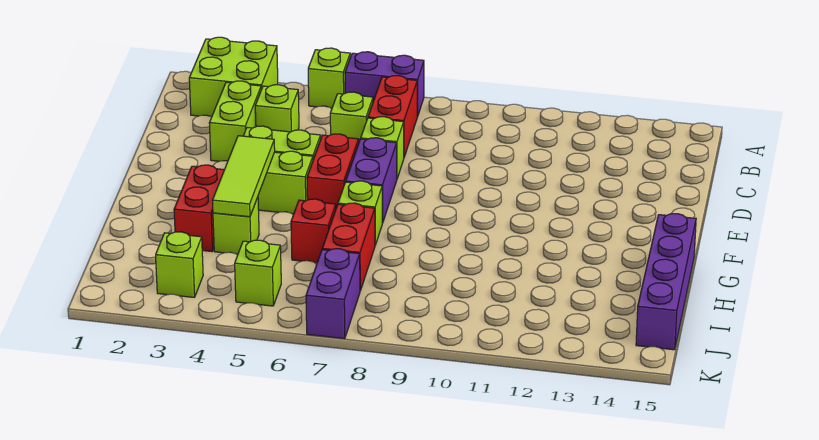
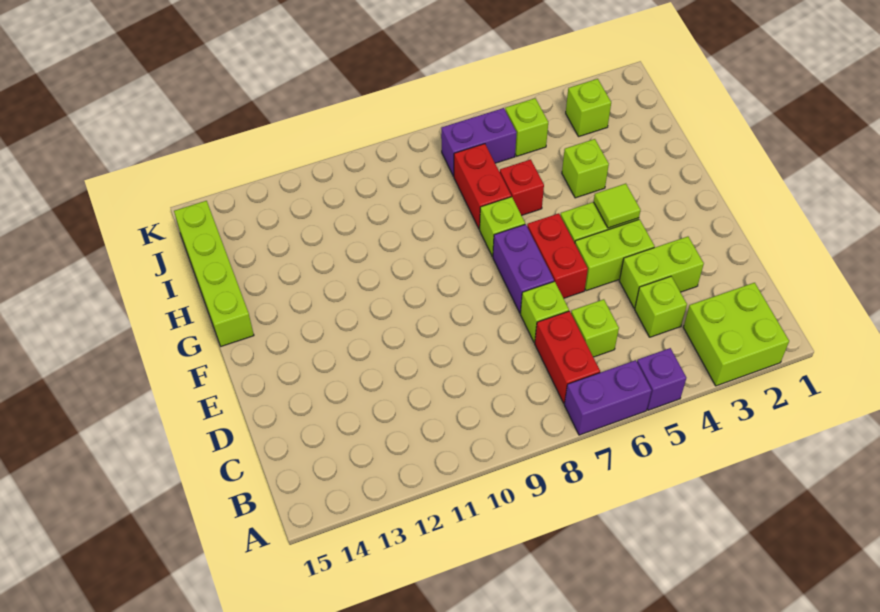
lime 1x1 brick [308,48,350,108] -> purple 1x1 brick [637,348,686,410]
lime 1x2 brick [209,81,261,161] -> lime 1x2 brick turned to [620,237,704,308]
lime 1x3 tile [212,136,275,217] -> lime 1x1 tile [594,184,640,228]
red 1x2 brick [174,165,224,251] -> none
purple 1x4 brick [636,214,696,350] -> lime 1x4 brick [174,201,254,346]
purple 1x2 brick [306,249,360,339] -> purple 1x2 brick turned to [441,108,517,177]

